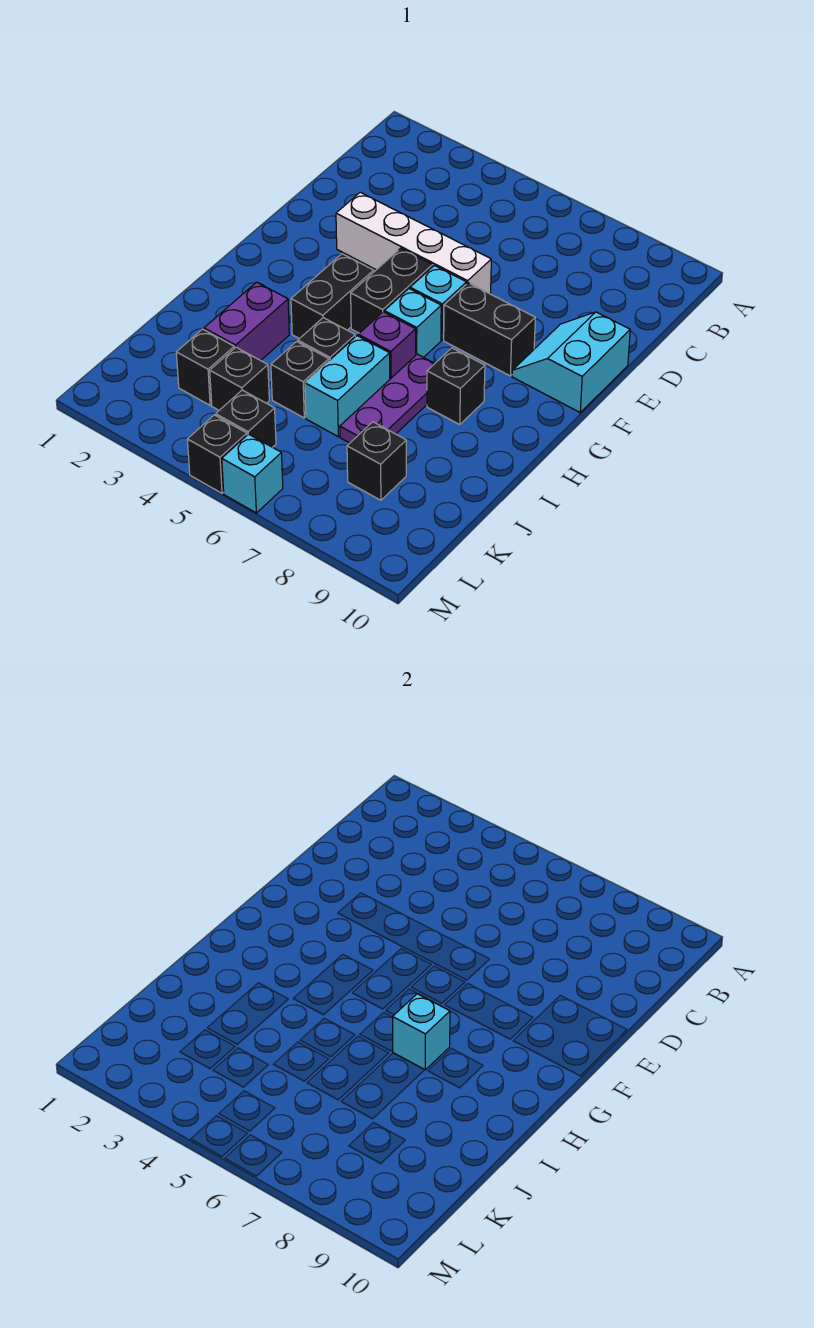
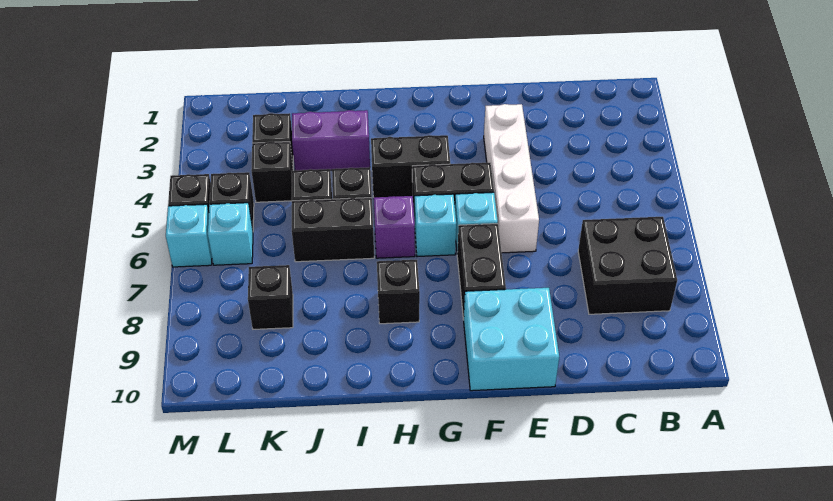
none -> black 2x2 brick [578,217,677,314]
cyan 2x2 slope [512,312,630,412] -> cyan 2x2 brick [464,288,559,391]
purple 1x3 plate [340,354,435,443] -> none
cyan 1x1 brick [392,994,450,1070] -> cyan 1x1 brick moved to [208,203,253,265]
cyan 1x2 brick [305,336,390,436] -> black 1x2 brick [292,198,374,262]

